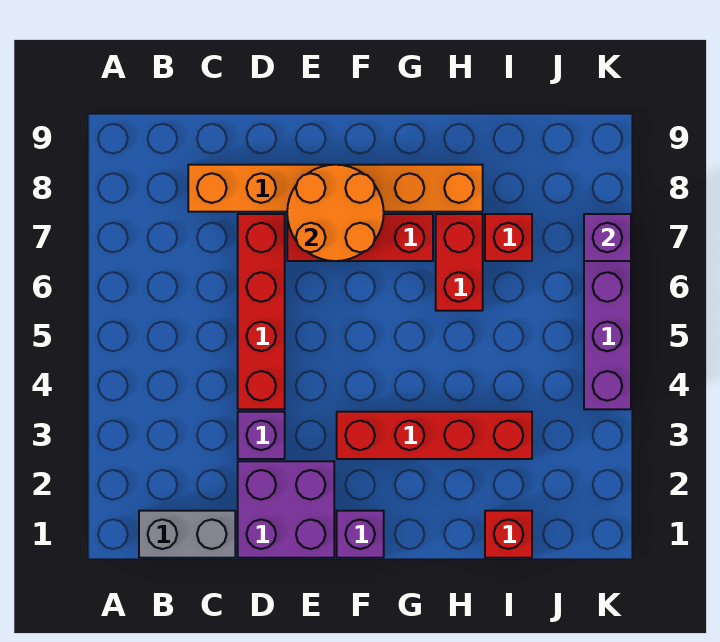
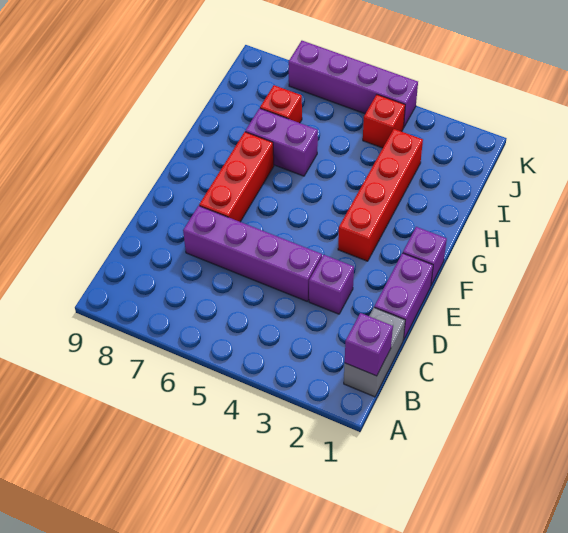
orange 1x6 brick [188,165,483,212] -> none
purple 2x2 brick [238,461,334,558] -> purple 1x2 brick [374,253,433,340]
red 1x4 brick [238,214,285,409] -> purple 1x4 brick [183,206,322,302]
orange 2x2 round brick [287,165,384,261] -> none
red 1x2 brick [436,214,483,311] -> purple 1x2 brick [245,108,318,176]
red 1x1 brick [485,511,532,558] -> red 1x1 brick moved to [363,95,405,148]
purple 1x1 brick [584,214,631,261] -> purple 1x1 brick moved to [344,313,393,376]

